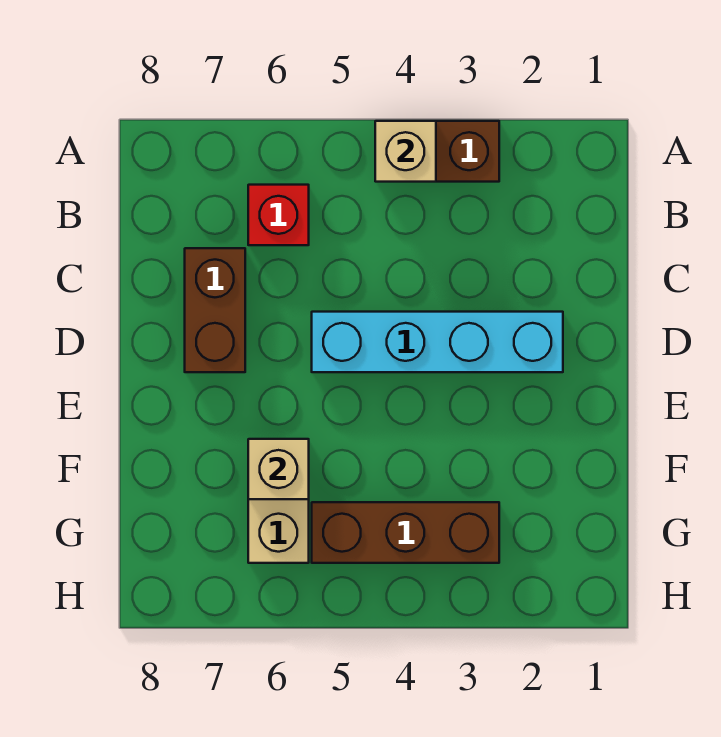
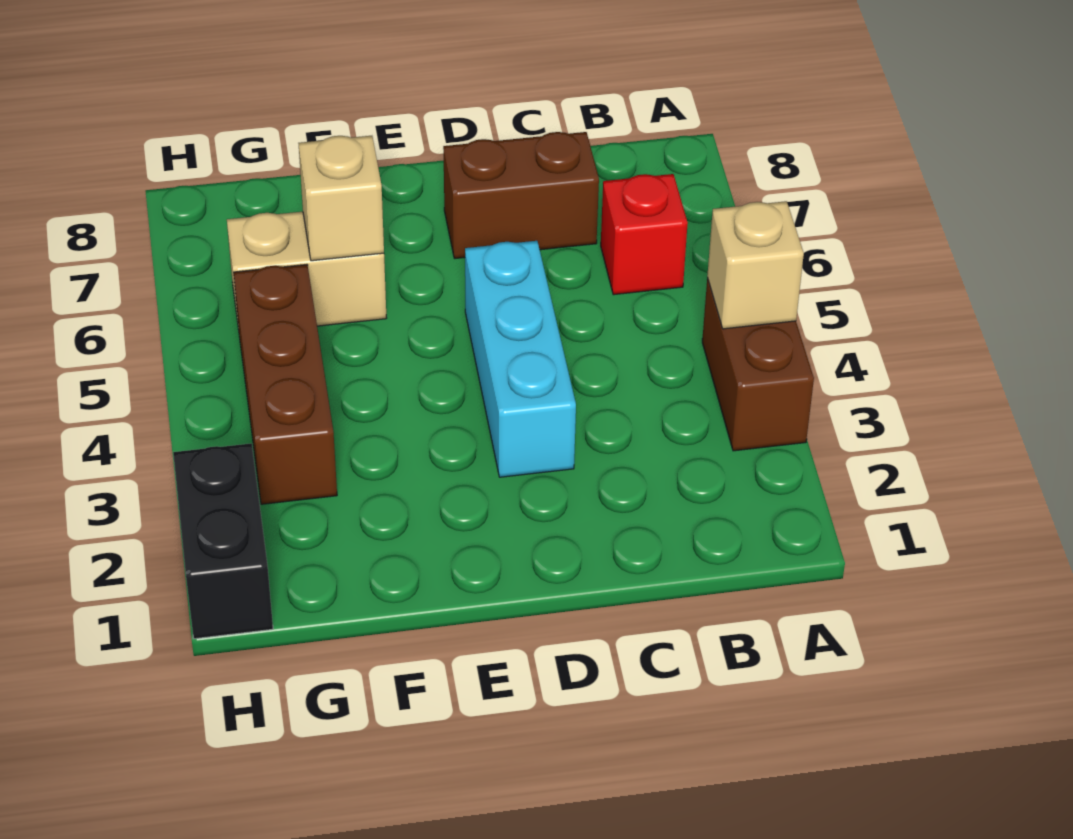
cyan 1x4 brick [312,312,563,372] -> cyan 1x3 brick [465,241,576,477]
none -> black 1x2 brick [173,443,273,639]

